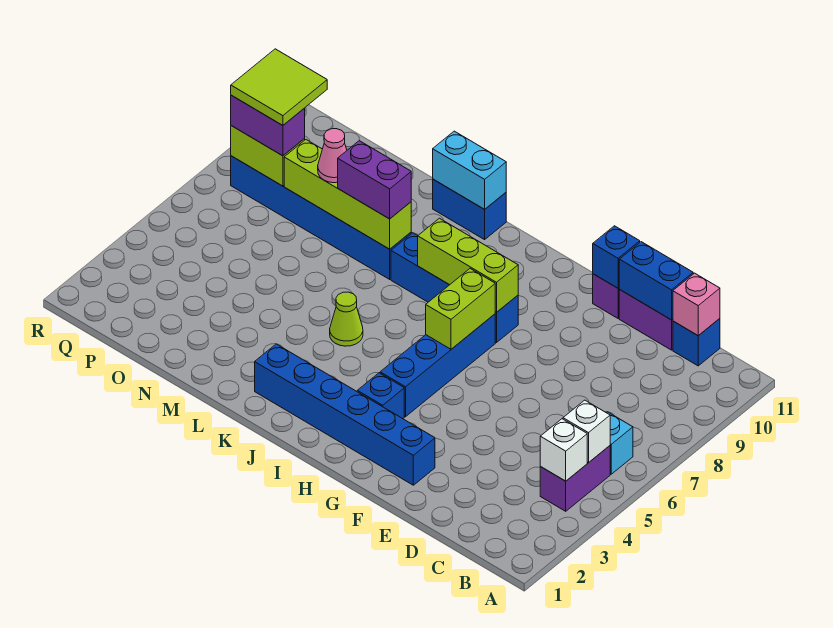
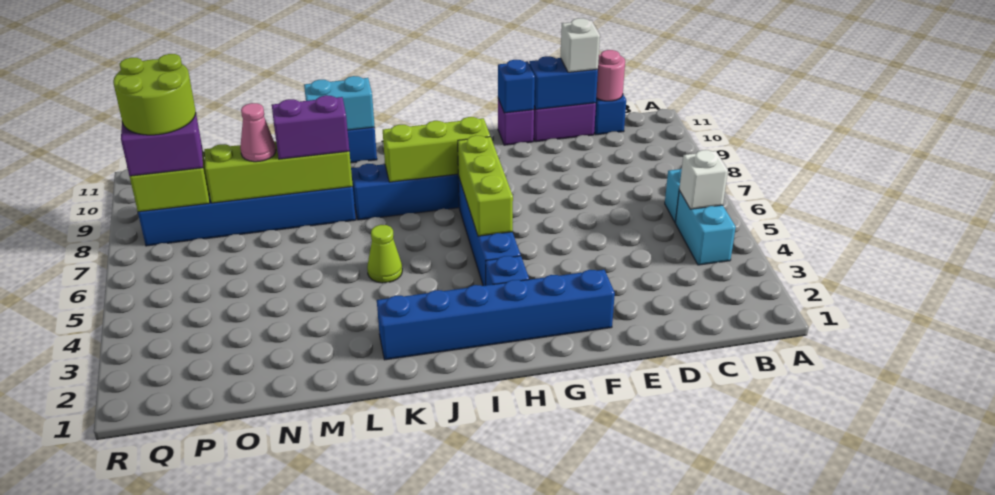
purple 1x2 brick [540,446,610,511] -> cyan 1x2 brick [675,191,736,265]
white 1x1 brick [540,419,587,481] -> white 1x1 brick moved to [560,18,600,72]
pink 1x1 brick [673,273,720,336] -> pink 1x1 round brick [596,50,625,101]
lime 1x2 brick [426,269,495,349] -> lime 1x3 brick [458,135,513,236]
lime 2x2 tile [231,49,327,125] -> lime 2x2 round brick [113,54,196,135]

